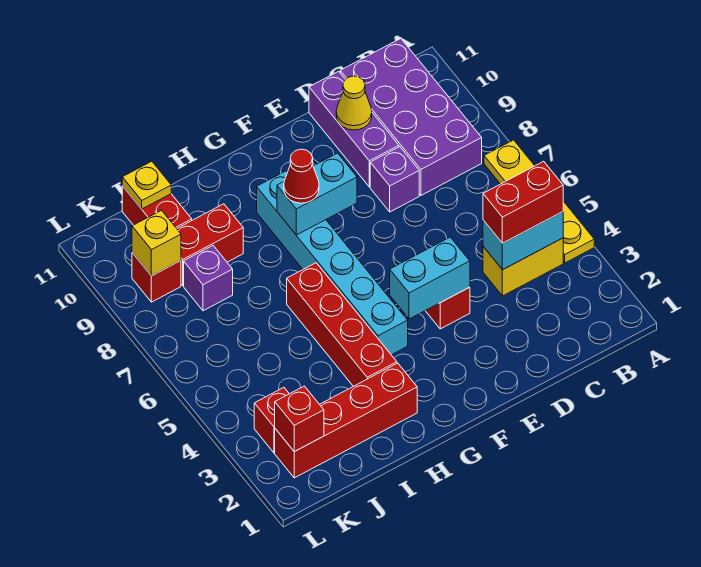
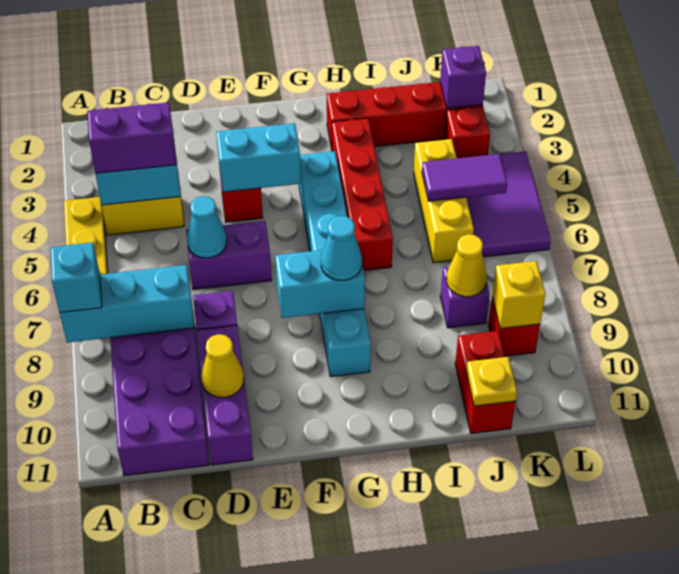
none -> cyan 1x3 brick [60,265,194,343]
none -> cyan 1x1 brick [50,243,102,313]
red 1x2 brick [483,161,563,243] -> purple 1x2 brick [87,102,176,173]
none -> purple 1x2 brick [186,221,272,290]
none -> cyan 1x1 cone [187,196,227,258]
red 1x1 cone [284,149,319,203] -> cyan 1x1 cone [321,216,362,281]
red 1x2 brick [177,204,243,285] -> none
none -> yellow 1x3 brick [413,139,474,263]
none -> purple 1x2 tile [422,154,507,201]
none -> yellow 1x1 cone [446,234,487,297]
red 1x1 brick [275,386,324,452] -> purple 1x1 brick [440,46,486,108]
none -> purple 2x3 tile [466,151,551,257]

